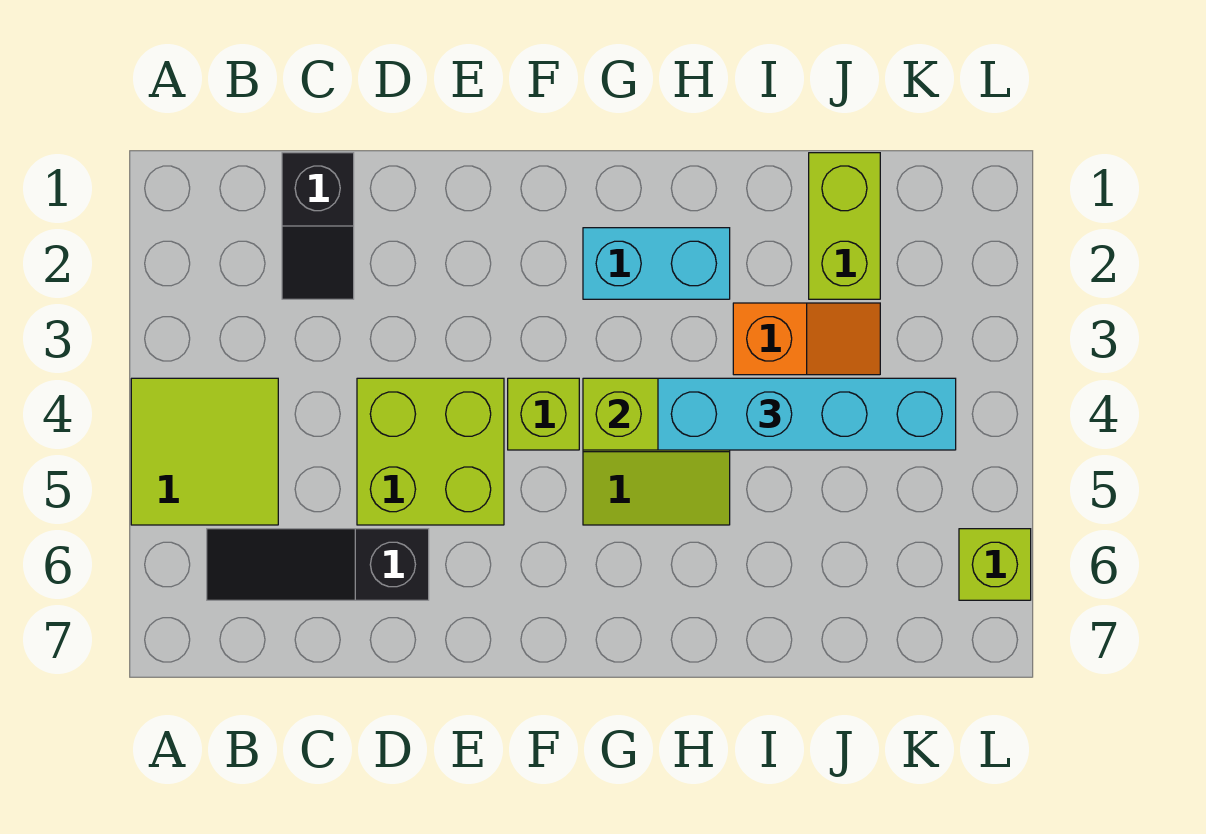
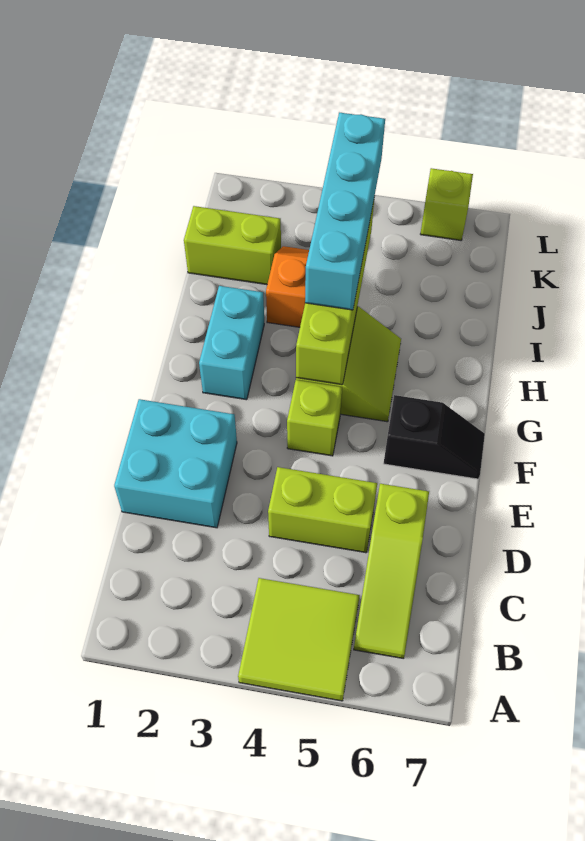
black 1x3 slope [207,529,429,600] -> lime 1x3 slope [354,484,429,659]
black 1x2 slope [282,153,354,299] -> black 1x2 slope moved to [384,395,485,479]
none -> cyan 2x2 brick [114,399,237,528]
lime 2x2 brick [357,378,504,525] -> lime 1x2 brick [268,467,377,553]

